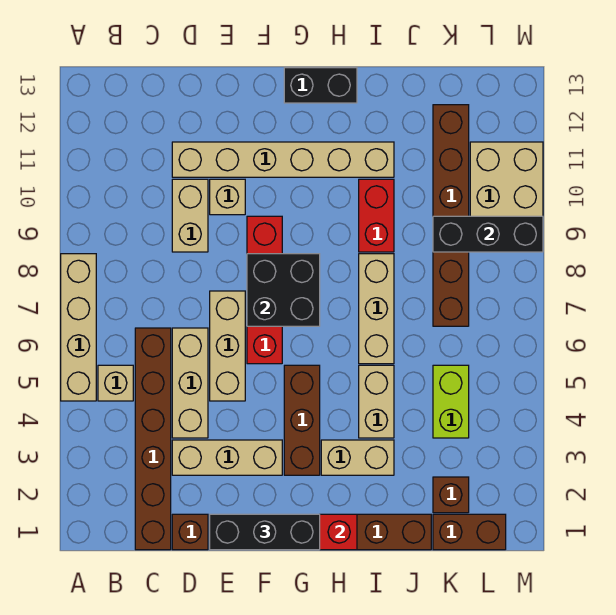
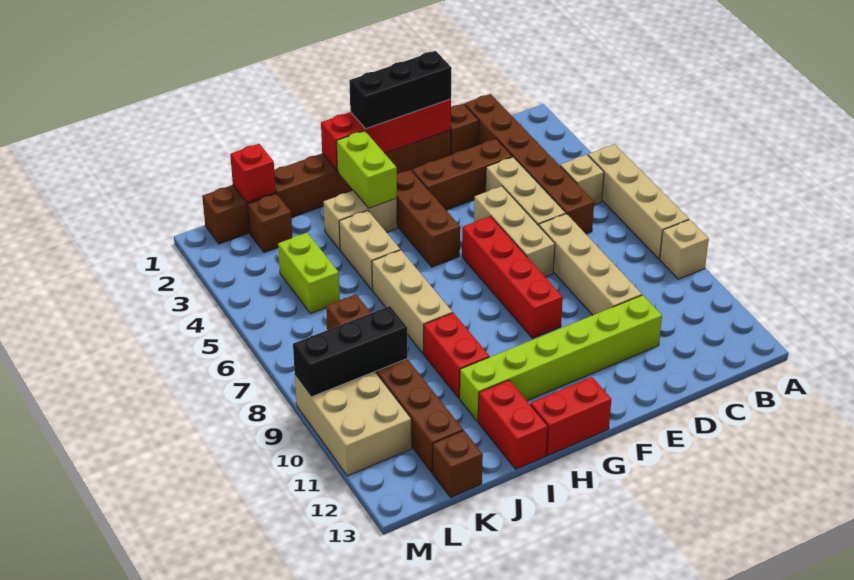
tan 1x3 brick [172,440,282,475] -> brown 1x3 brick [412,139,512,210]
tan 1x2 brick [172,179,208,252] -> tan 1x4 brick [539,214,642,315]
tan 1x6 brick [172,142,394,177] -> lime 1x6 brick [460,295,662,421]
tan 1x1 brick [210,179,245,215] -> tan 1x1 brick moved to [660,220,709,279]
black 2x2 brick [247,254,320,326] -> none
black 1x2 brick [284,68,357,103] -> red 1x2 brick [530,377,611,455]
none -> lime 1x2 brick [337,131,397,208]
none -> red 1x2 brick [478,380,548,469]
none -> red 1x1 brick [230,144,276,203]
none -> brown 1x1 brick [433,430,483,497]

